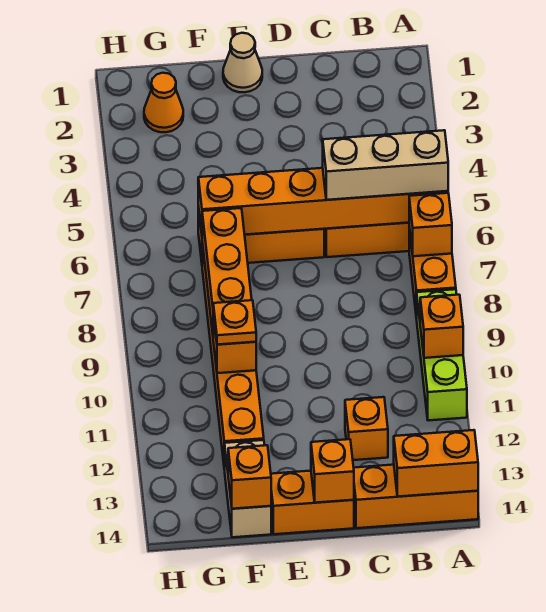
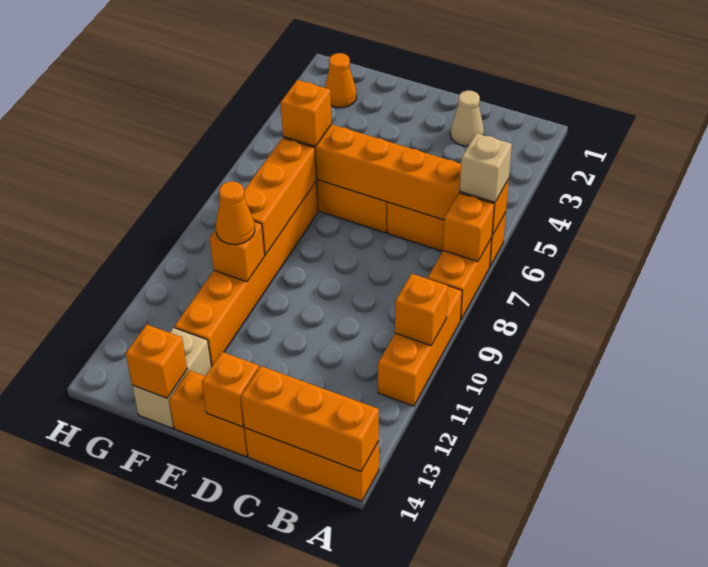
tan 1x3 brick [323,130,448,200] -> tan 1x1 brick [460,133,512,202]
lime 1x3 brick [417,289,467,421] -> orange 1x3 brick [378,286,462,406]
orange 1x2 brick [394,430,478,497] -> orange 1x3 brick [241,366,379,472]
orange 1x1 brick [345,397,388,460] -> orange 1x1 brick moved to [281,80,332,146]
tan 1x1 cone [223,33,262,92] -> tan 1x1 cone moved to [450,90,484,146]
orange 1x1 plate [213,300,256,345] -> orange 1x1 cone [216,181,255,244]

